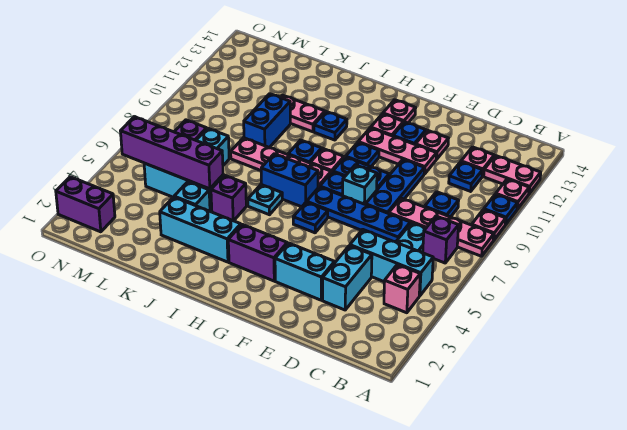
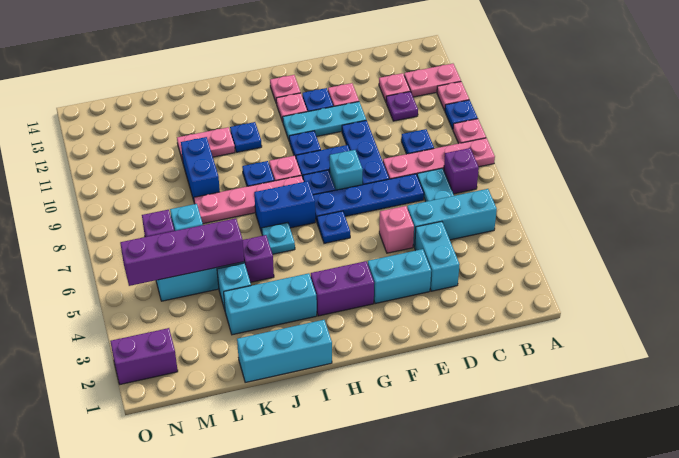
pink 1x1 brick [384,265,420,313] -> pink 1x1 brick moved to [379,206,414,253]
blue 1x1 plate [449,162,482,191] -> purple 1x1 plate [386,91,418,121]
pink 1x3 plate [358,128,437,174] -> cyan 1x3 plate [283,102,366,142]
none -> cyan 1x3 brick [237,320,332,383]

